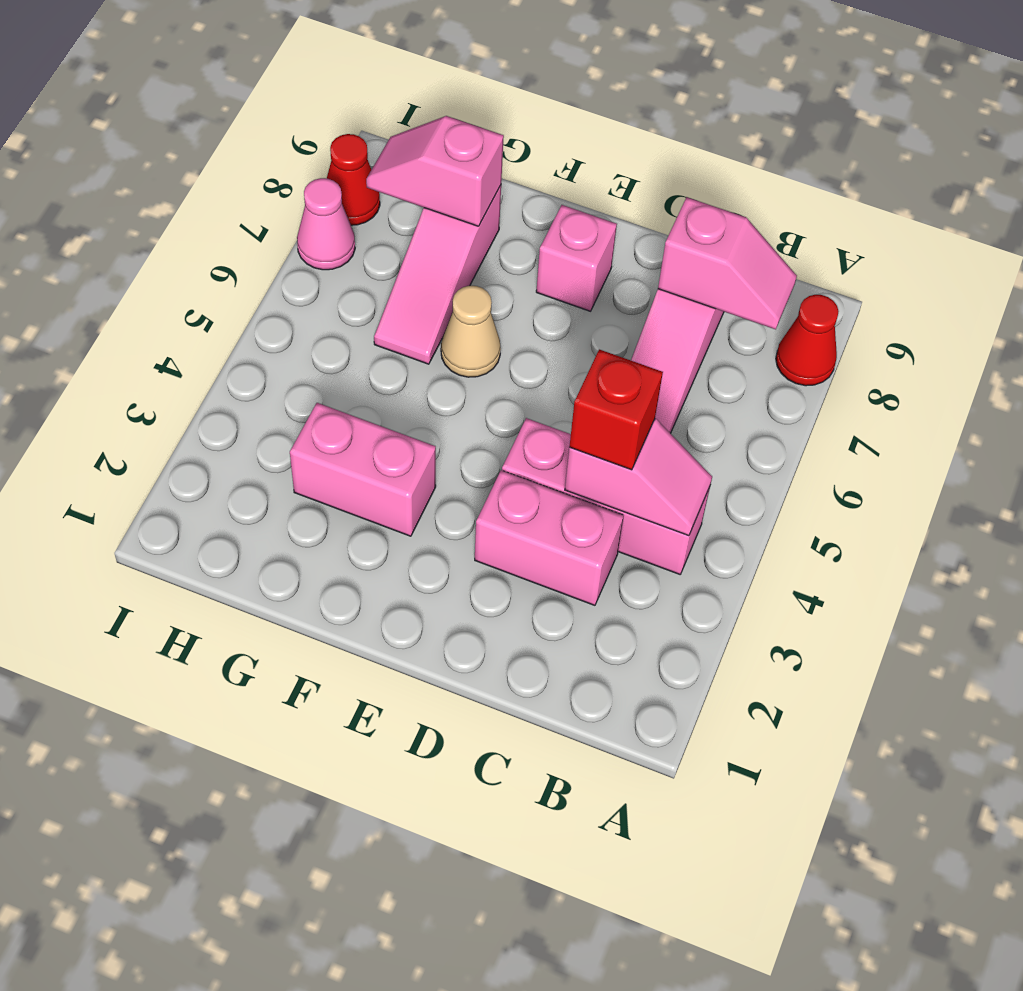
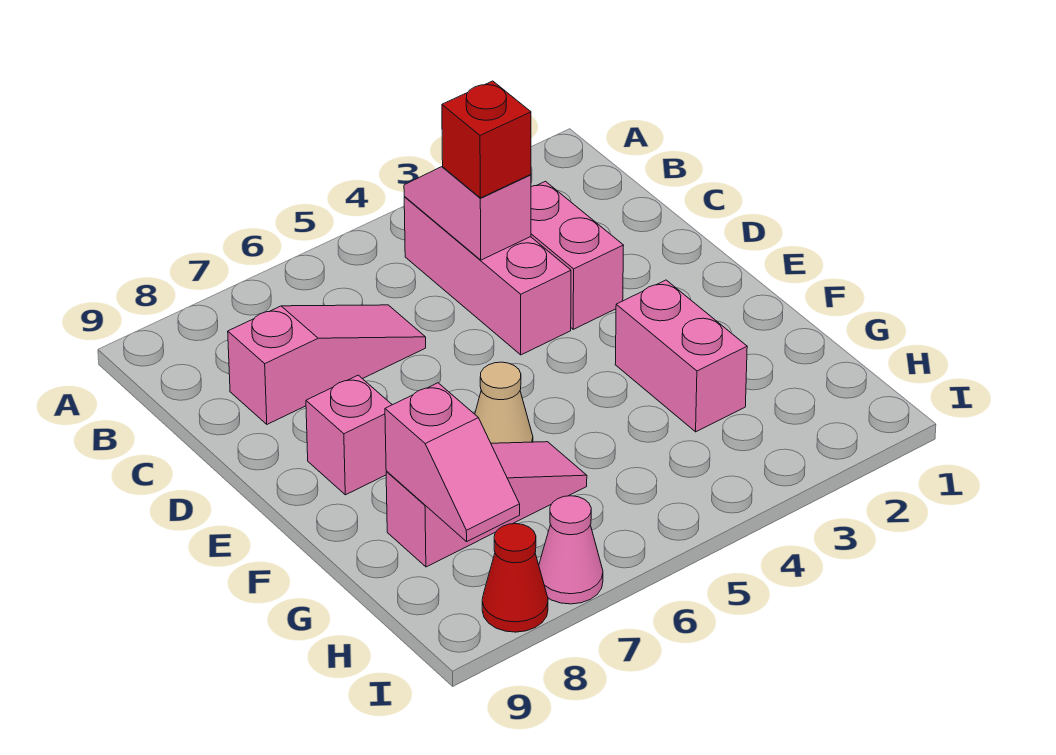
red 1x1 cone [776,295,839,386] -> none
pink 1x2 slope [658,197,797,329] -> none

